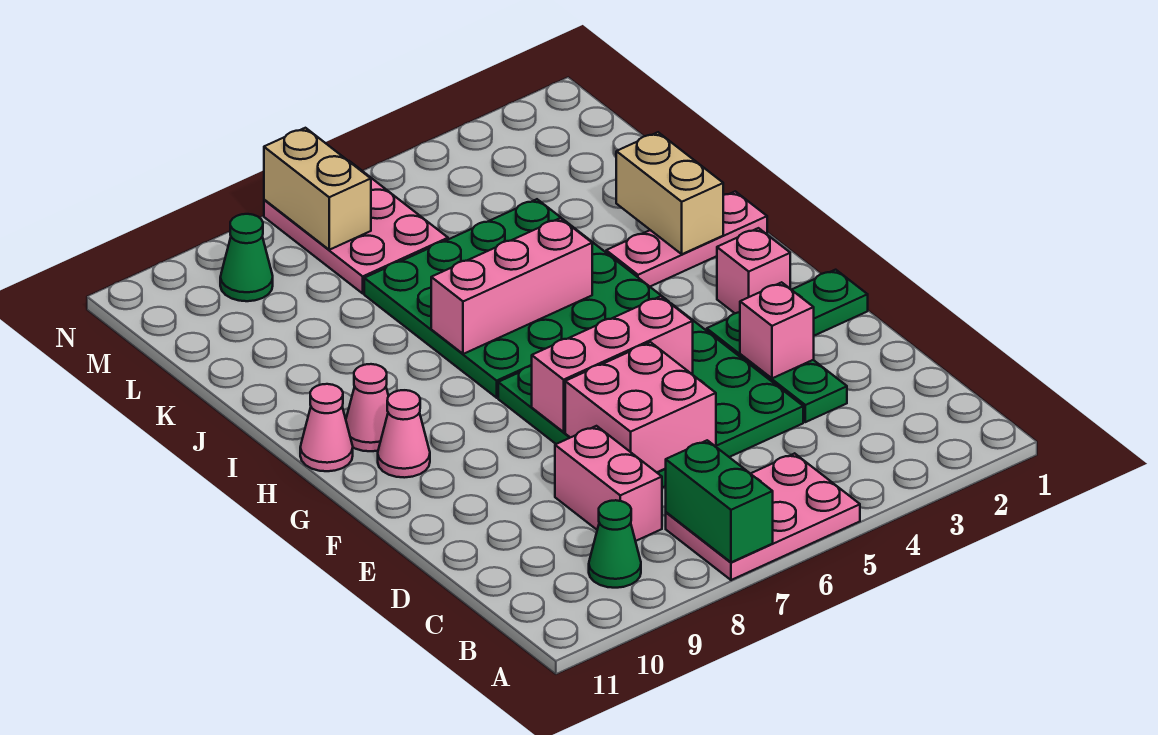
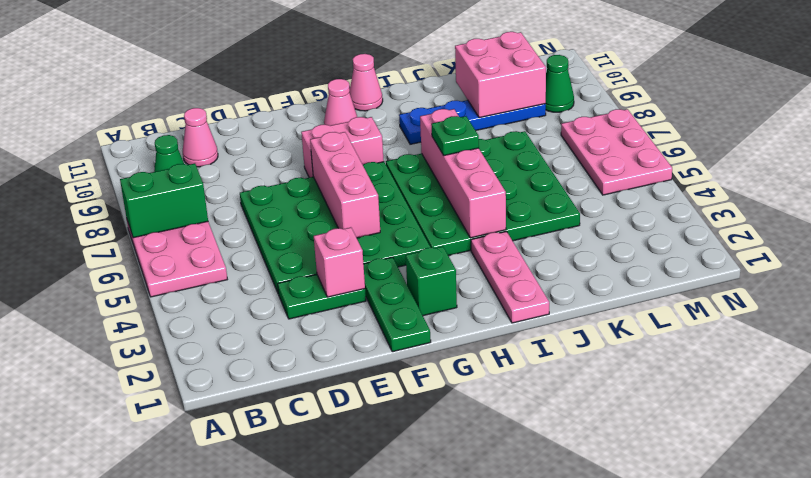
pink 1x2 brick [555,426,662,541] -> pink 1x2 brick moved to [301,117,384,178]
pink 2x2 brick [565,342,716,472] -> pink 2x2 brick moved to [455,32,546,118]
pink 1x1 brick [717,228,790,313] -> green 1x1 brick [406,246,457,316]
pink 1x1 cone [346,364,389,451] -> pink 1x1 cone moved to [183,108,218,167]
tan 1x2 brick [616,132,723,254] -> none
pink 1x3 brick [431,218,592,354] -> pink 1x4 brick [420,109,506,238]
none -> green 1x1 plate [431,116,479,156]
none -> blue 1x4 plate [399,100,546,144]
pink 2x3 plate [264,161,448,293] -> pink 2x3 plate turned to [561,109,672,195]
tan 1x2 brick [264,128,371,250] -> none

